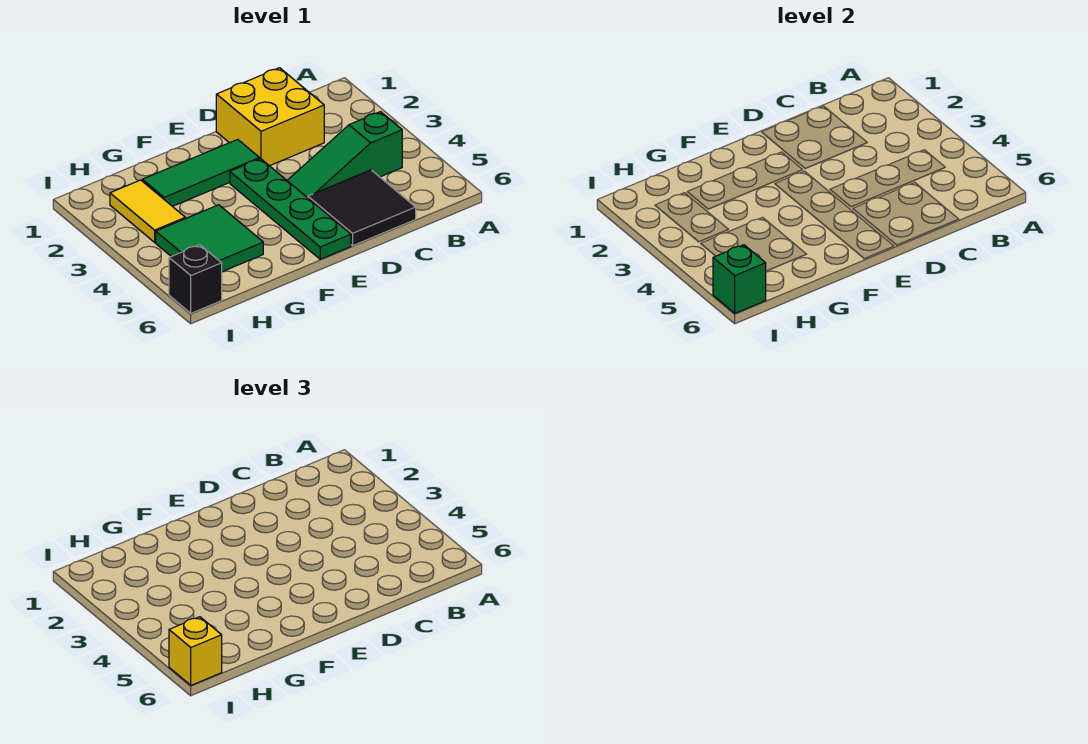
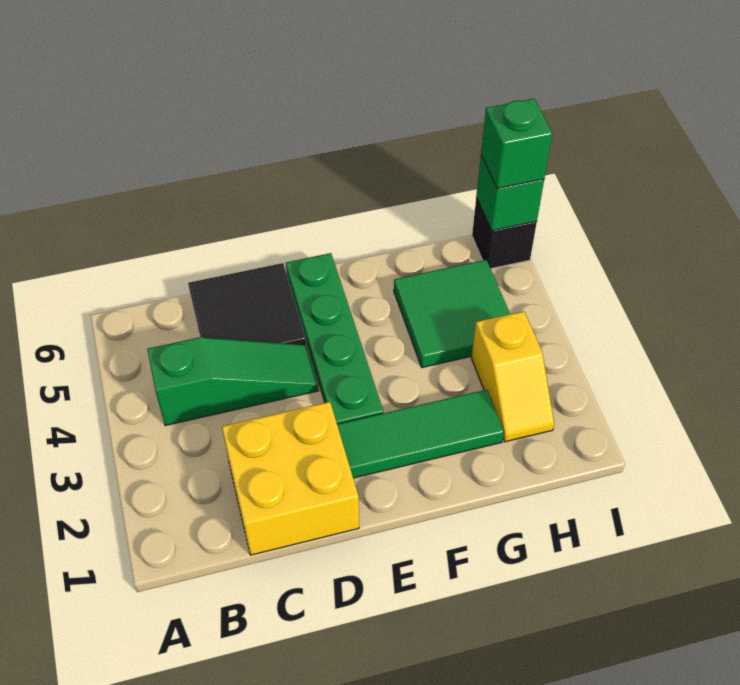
yellow 1x2 tile [110,180,185,242] -> yellow 1x2 slope [471,311,554,442]
yellow 1x1 brick [169,617,222,685] -> green 1x1 brick [481,99,552,189]

